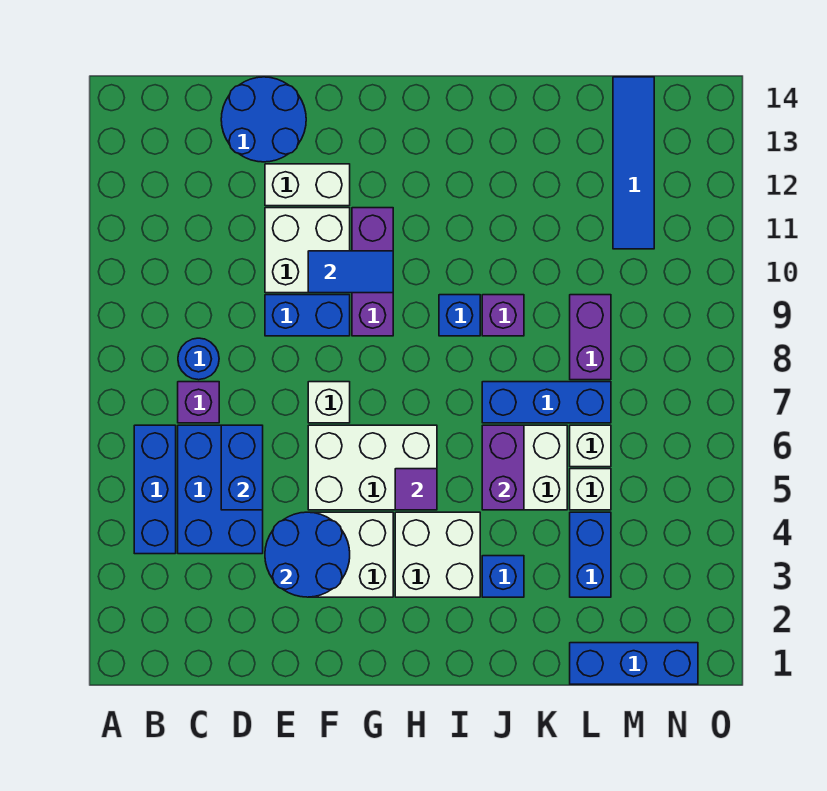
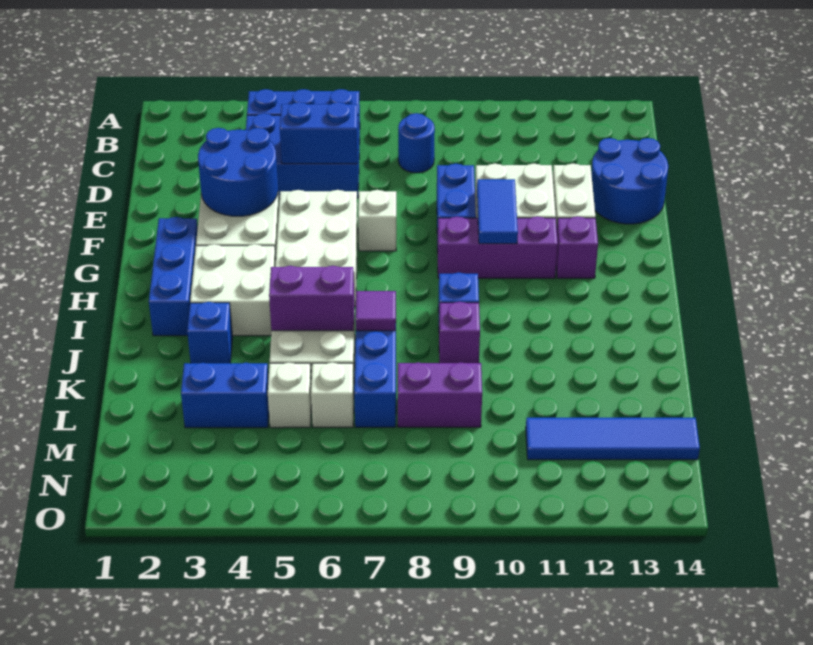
purple 1x1 brick [178,382,219,423] -> purple 1x1 brick moved to [556,216,598,278]
purple 1x1 tile [395,469,437,510] -> purple 1x1 tile moved to [355,291,396,331]
blue 1x3 brick [570,643,698,684] -> blue 1x3 brick moved to [149,217,198,336]

